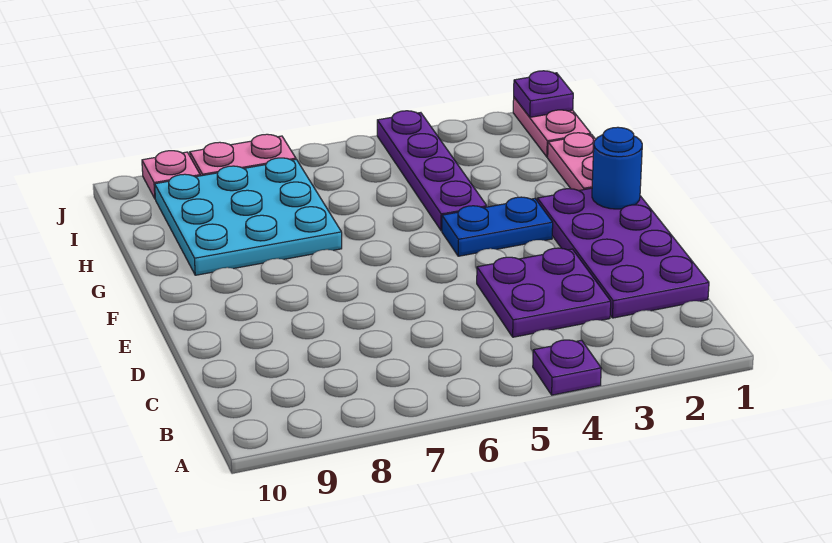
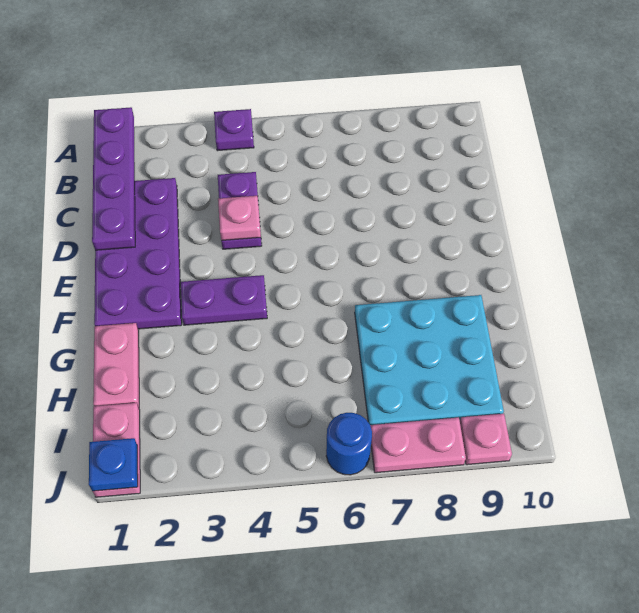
purple 2x2 plate [477,248,611,337] -> purple 1x2 plate [218,172,262,249]
none -> pink 1x1 plate [218,196,261,241]
blue 1x1 round brick [592,127,642,209] -> blue 1x1 round brick moved to [326,413,372,475]
blue 1x2 plate [442,197,553,256] -> purple 1x2 plate [181,275,267,325]
purple 1x4 plate [377,111,487,231] -> purple 1x4 plate moved to [92,107,135,250]
purple 1x1 plate [514,71,573,117] -> blue 1x1 plate [89,438,138,491]

